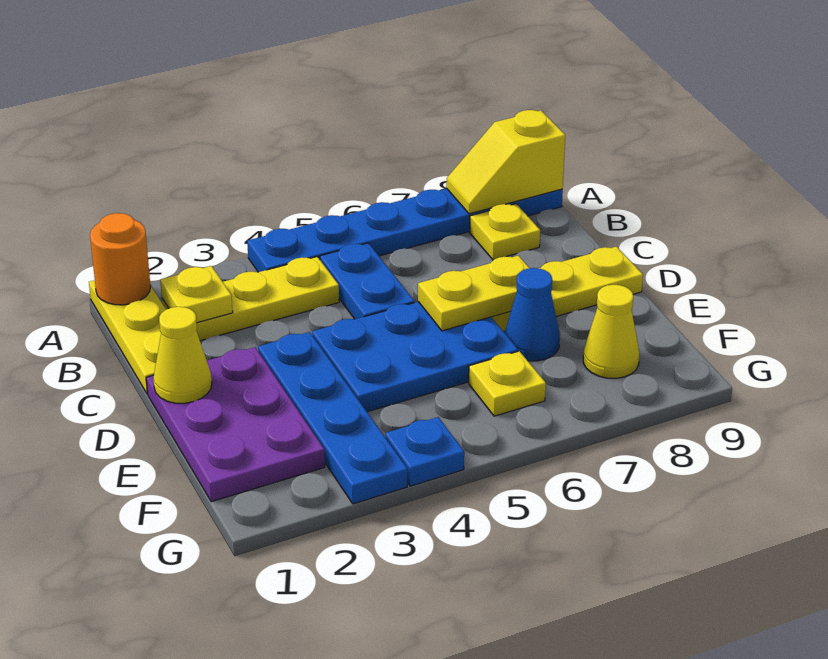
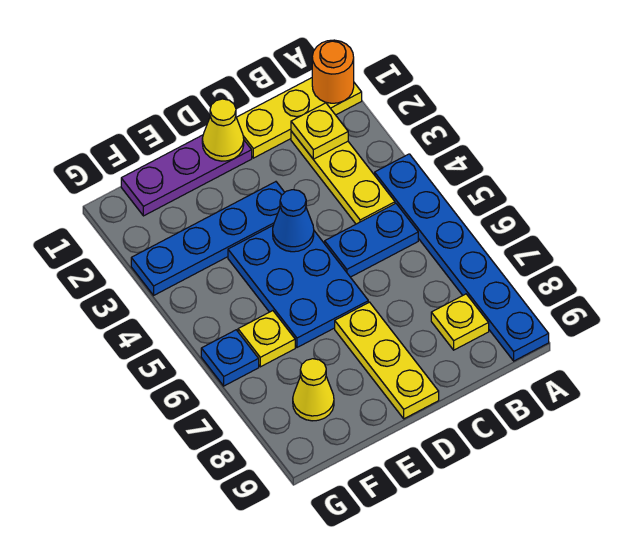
yellow 1x2 slope [446,110,565,214] -> none
purple 2x3 plate [146,347,325,502] -> purple 1x3 plate [121,135,252,216]
yellow 1x2 plate [418,256,529,331] -> none
blue 1x1 cone [505,268,560,361] -> blue 1x1 cone moved to [273,190,314,252]
blue 1x1 plate [385,417,464,486] -> blue 1x1 plate moved to [201,330,259,386]

